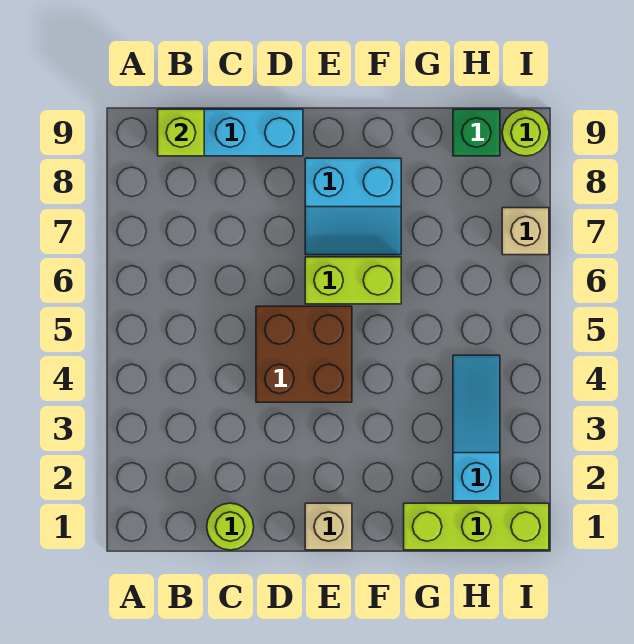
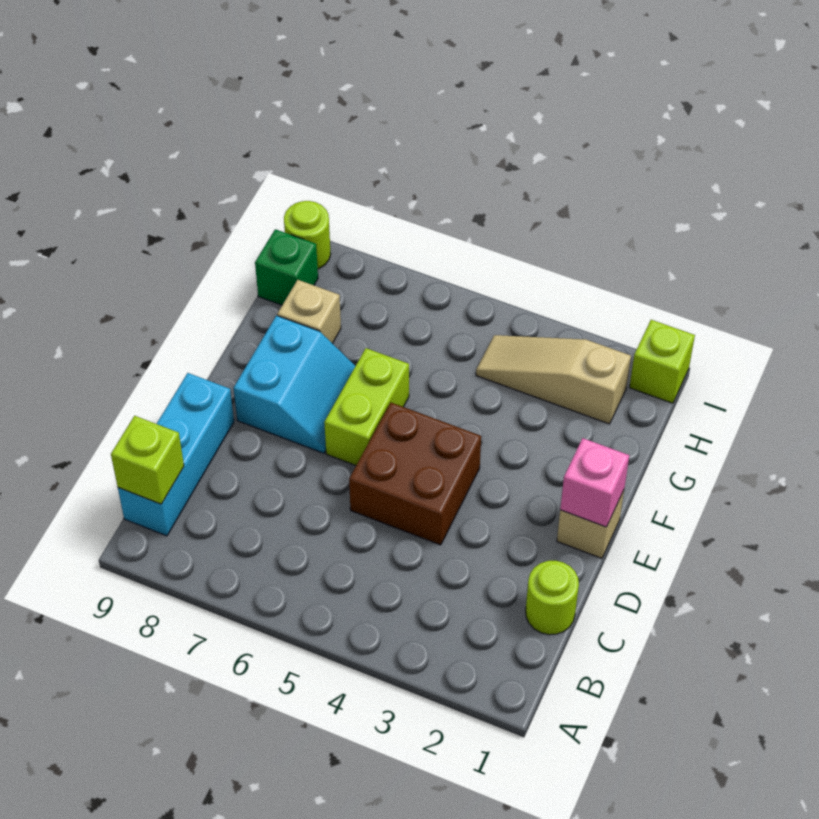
none -> pink 1x1 brick [560,438,629,527]
lime 1x3 brick [404,503,549,550] -> lime 1x1 brick [629,320,695,403]
cyan 1x3 slope [453,355,500,501] -> tan 1x3 slope [476,335,631,424]
tan 1x1 brick [502,208,549,255] -> tan 1x1 brick moved to [277,280,341,344]

